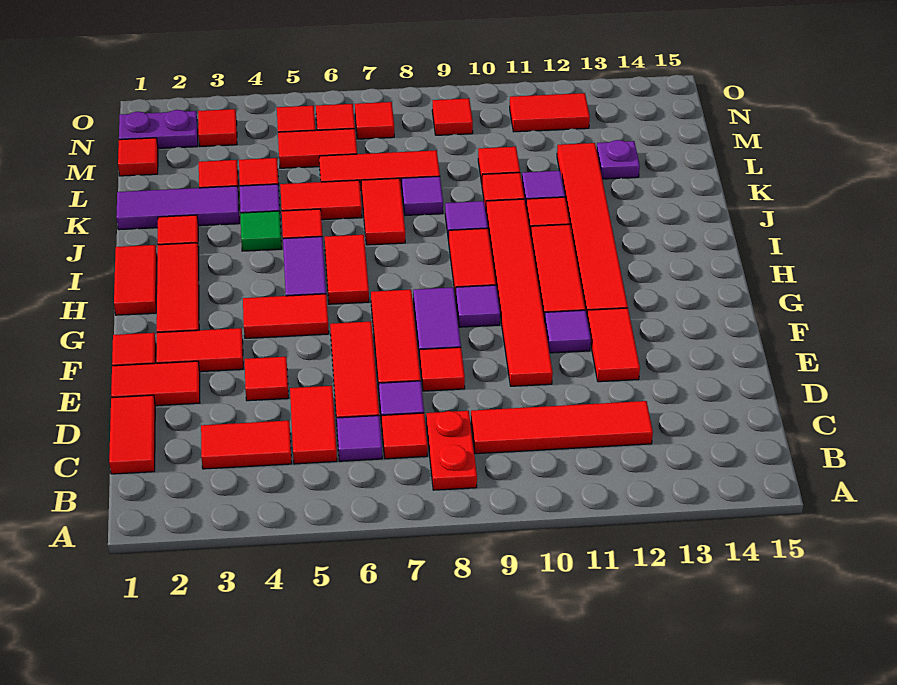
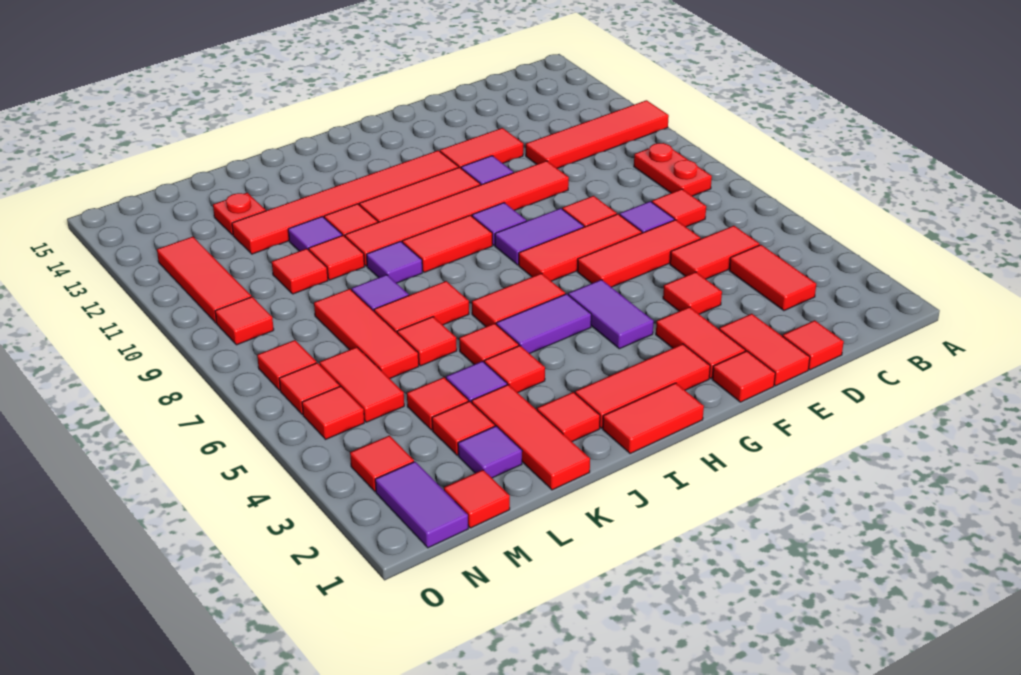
red 1x2 plate [426,411,477,490] -> red 1x2 plate turned to [634,143,712,196]
red 1x2 tile [109,395,155,474] -> red 1x1 tile [783,320,844,370]
purple 1x1 tile [337,416,382,461] -> purple 1x1 tile moved to [458,426,522,478]
red 1x4 tile [471,401,653,454] -> red 1x4 tile turned to [526,100,669,169]
red 1x2 tile [243,294,329,338] -> purple 1x2 tile [568,280,654,349]
green 1x1 tile [240,211,282,251] -> red 1x1 tile [484,346,545,393]
purple 1x3 tile [116,186,239,230] -> red 1x3 tile [472,385,590,490]
red 1x2 tile [280,180,362,220] -> red 1x1 tile [397,317,457,366]
purple 1x1 plate [596,140,640,179] -> red 1x1 plate [213,193,266,235]
purple 1x2 plate [119,110,198,148] -> purple 1x2 tile [375,462,468,548]
red 1x2 tile [510,93,590,132] -> red 1x3 tile [157,237,251,323]

